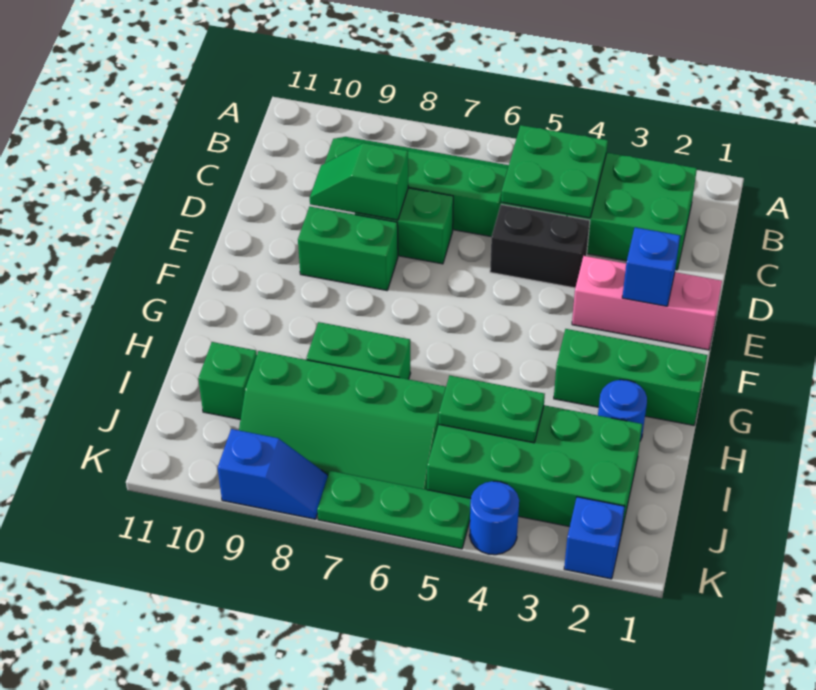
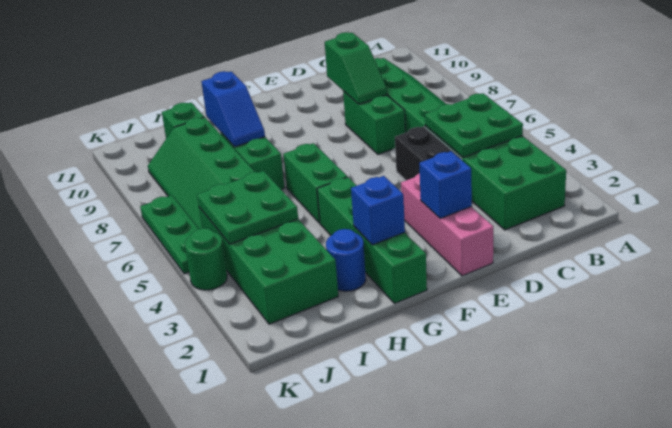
green 1x2 slope [310,143,408,220] -> green 1x2 slope turned to [325,32,387,104]
green 1x2 brick [298,207,398,290] -> green 1x2 brick moved to [283,143,347,223]
green 1x3 brick [554,329,707,425] -> green 1x4 brick [317,177,427,303]
green 1x2 plate [439,376,545,443] -> green 2x2 plate [197,171,298,244]
blue 1x1 brick [564,497,625,579] -> blue 1x1 brick moved to [351,176,405,245]
blue 1x1 round brick [469,481,519,555] -> green 1x1 round brick [185,228,227,290]
blue 1x2 slope [218,429,328,519] -> blue 1x2 slope moved to [201,71,265,147]

